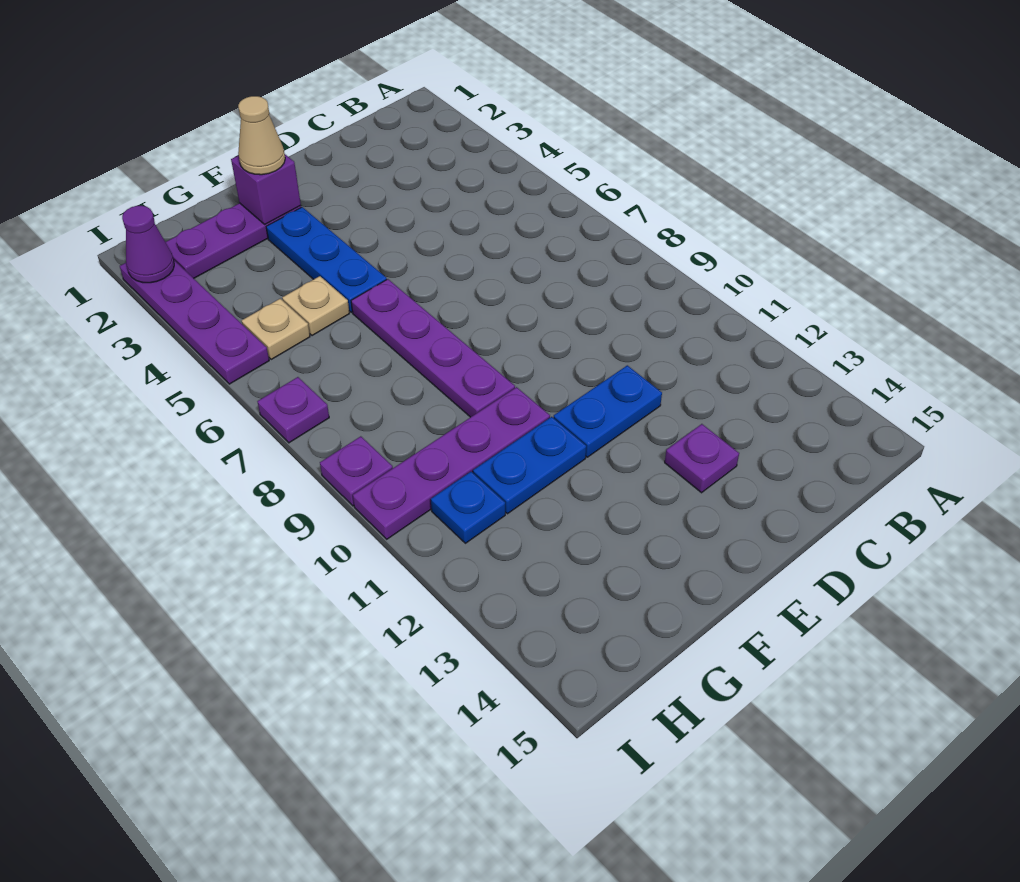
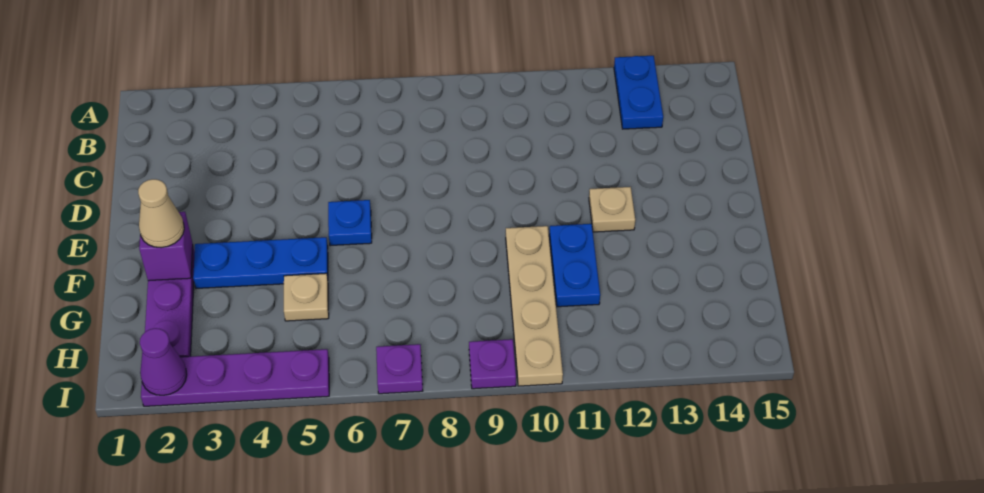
blue 1x2 plate [553,365,662,457] -> blue 1x2 plate moved to [614,56,663,129]
purple 1x1 plate [665,424,739,493] -> none
purple 1x4 plate [351,279,515,417] -> none
purple 1x4 plate [353,387,550,539] -> tan 1x4 plate [506,226,563,386]
tan 1x1 plate [242,299,310,359] -> tan 1x1 plate moved to [589,187,635,232]
blue 1x1 plate [431,472,505,543] -> blue 1x1 plate moved to [328,200,372,246]

